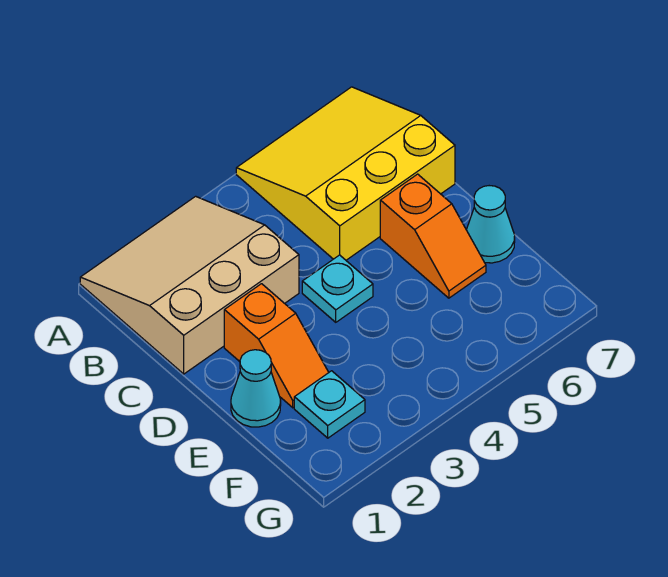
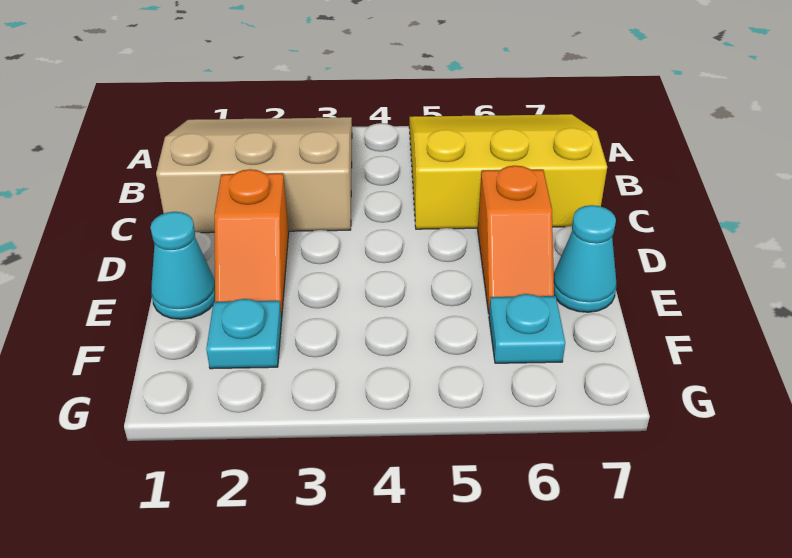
cyan 1x1 plate [302,255,373,322] -> cyan 1x1 plate moved to [489,294,565,363]

